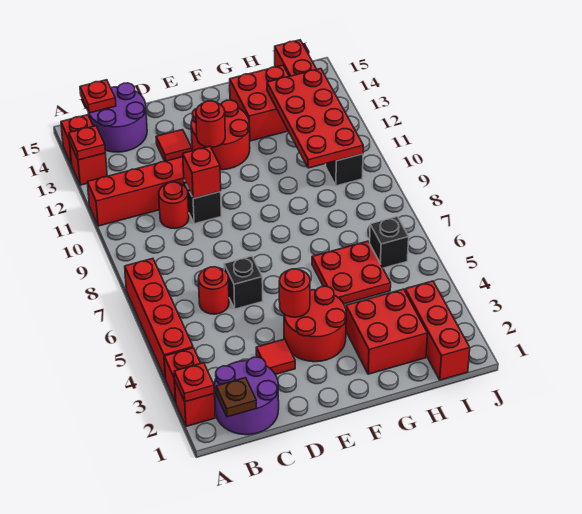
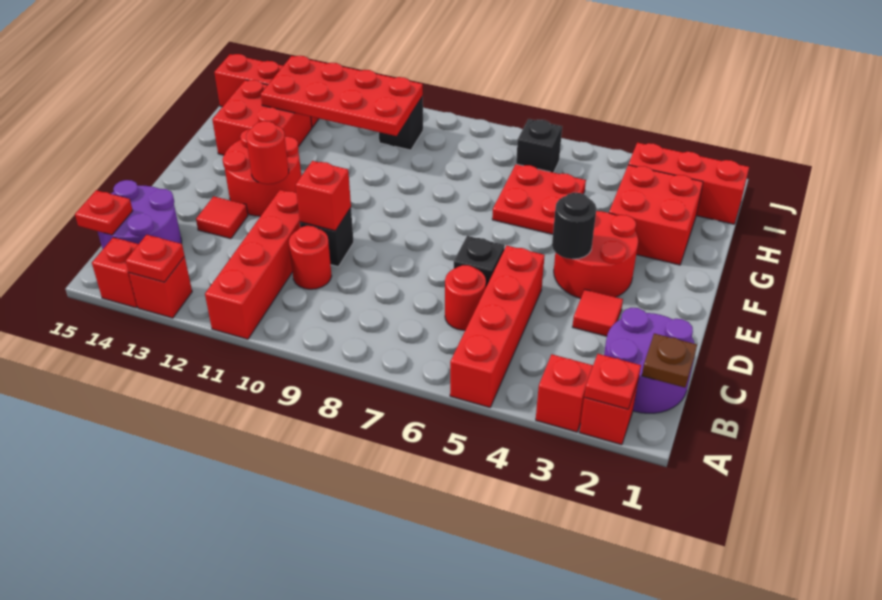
red 1x4 brick [125,258,193,379] -> red 1x4 brick turned to [450,246,545,407]
red 1x1 round brick [279,269,310,317] -> black 1x1 round brick [552,193,597,259]

